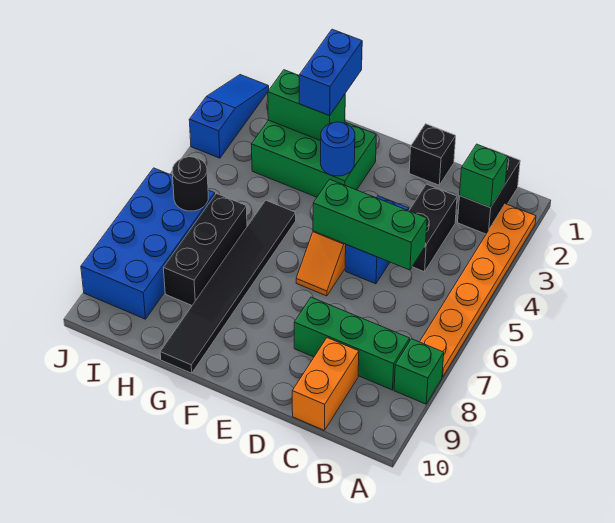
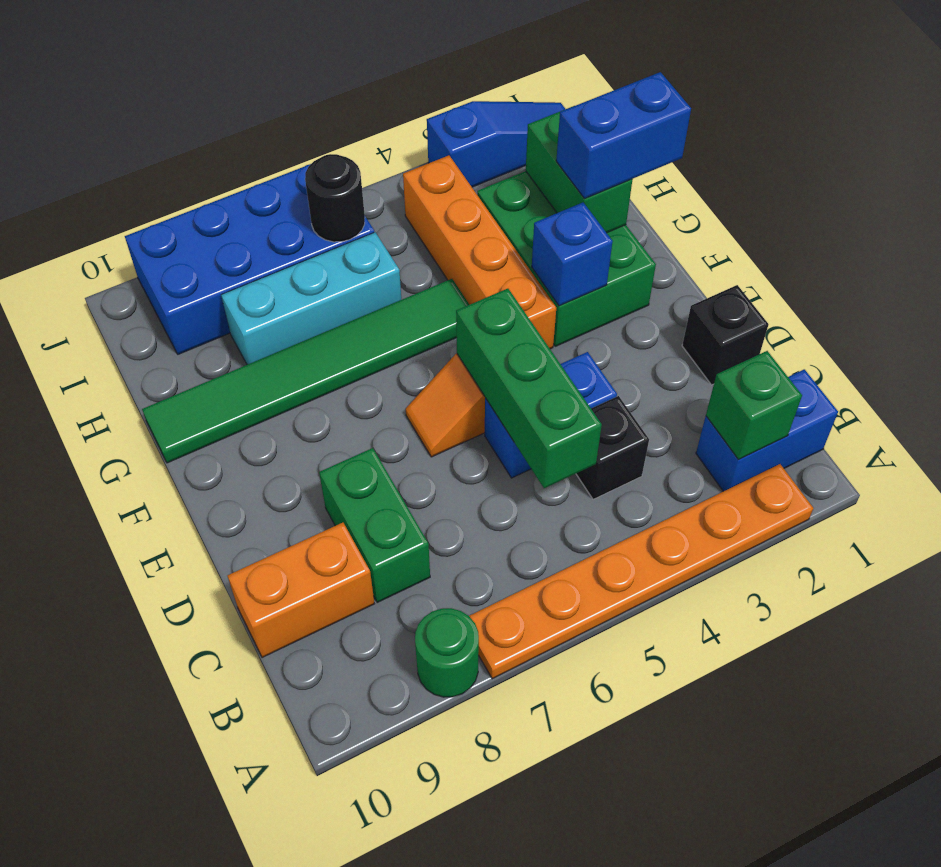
green 1x1 brick [394,339,444,404] -> green 1x1 round brick [415,608,479,697]
black 1x2 brick [458,149,520,234] -> blue 1x2 brick [696,369,838,491]
green 1x3 brick [294,297,410,390] -> green 1x2 brick [319,448,430,602]
black 1x2 brick [409,184,457,272] -> black 1x1 brick [576,396,649,499]
blue 1x1 round brick [321,122,355,176] -> blue 1x1 brick [532,202,613,306]
none -> orange 1x4 brick [403,155,556,349]
black 1x6 tile [160,200,296,373] -> green 1x6 tile [142,279,469,463]
black 1x3 brick [163,193,247,305] -> cyan 1x3 brick [221,232,401,365]

